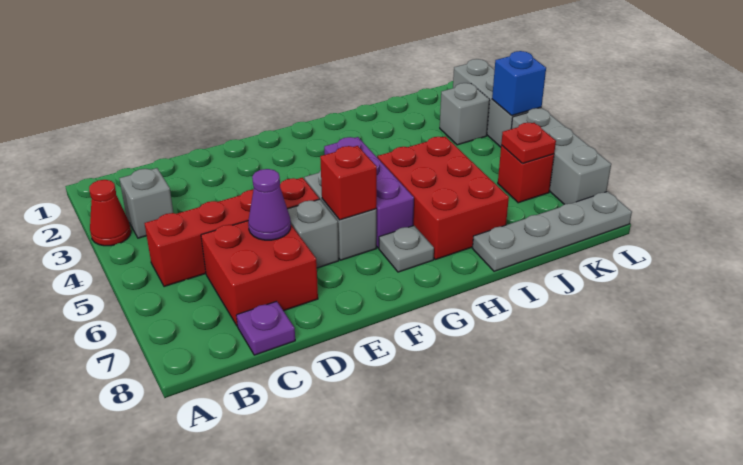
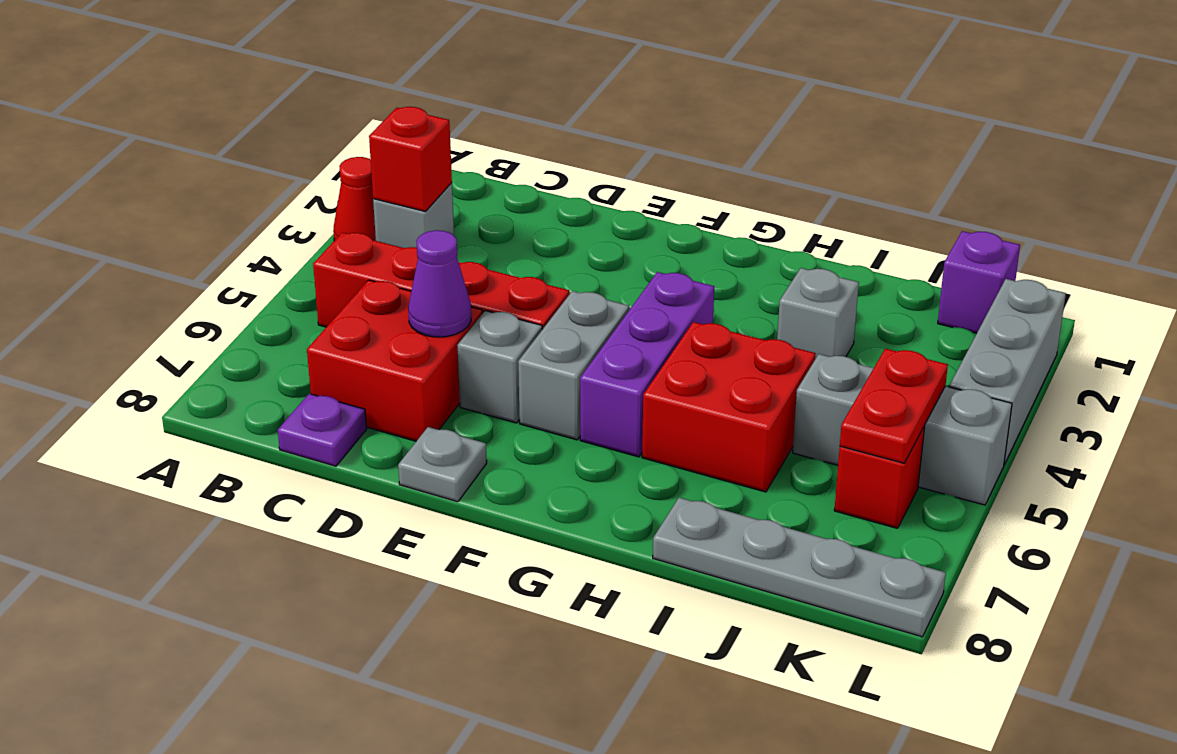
red 1x1 brick [320,146,377,220] -> red 1x1 brick moved to [369,107,452,212]
grey 1x1 plate [379,226,434,272] -> grey 1x1 plate moved to [398,427,487,502]
red 2x3 brick [378,136,509,260] -> red 2x2 brick [642,322,816,492]
none -> purple 1x1 brick [938,231,1020,333]
grey 1x1 brick [440,83,490,145] -> grey 1x1 brick moved to [777,268,859,359]
red 1x1 plate [501,123,556,163] -> red 1x2 plate [840,349,948,463]
blue 1x1 brick [492,51,546,116] -> none
grey 1x3 brick [511,108,611,204] -> grey 1x3 brick turned to [793,354,1012,505]

